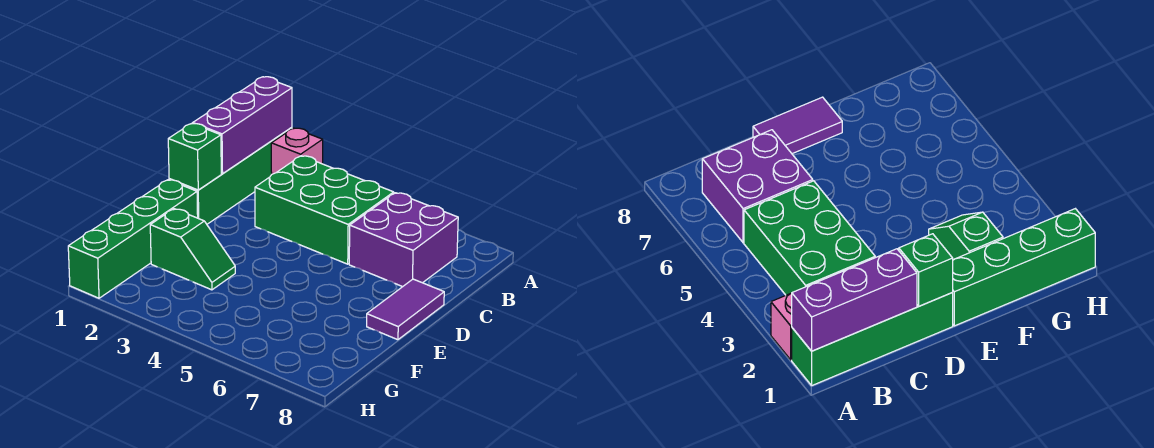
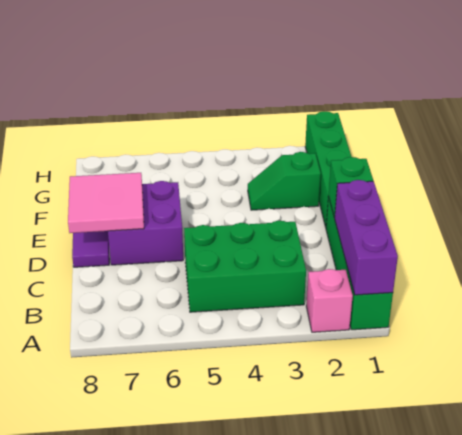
purple 2x2 brick [349,193,458,287] -> purple 2x2 brick moved to [108,181,183,265]
none -> pink 2x2 tile [68,173,144,233]

